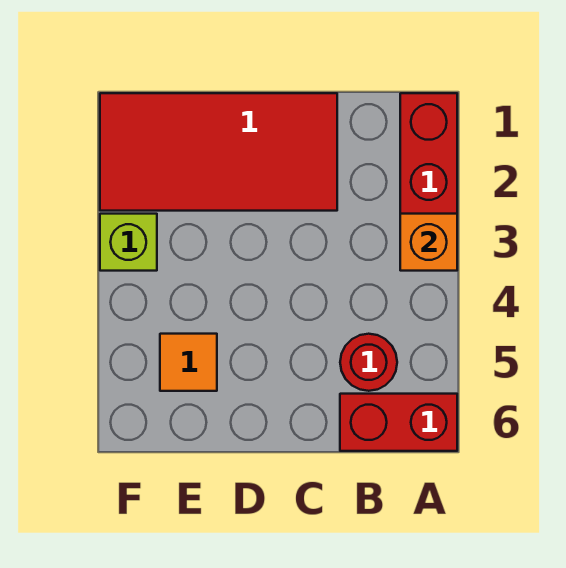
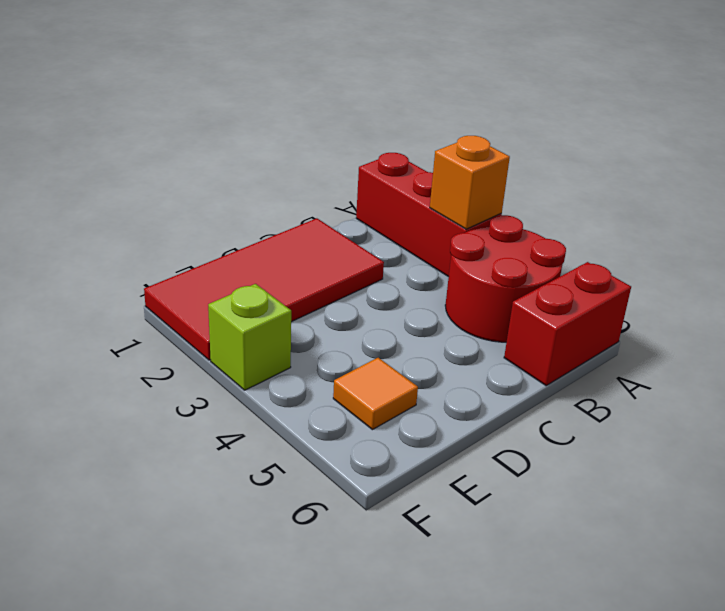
red 1x1 round brick [340,334,397,391] -> red 2x2 round brick [445,215,566,342]

